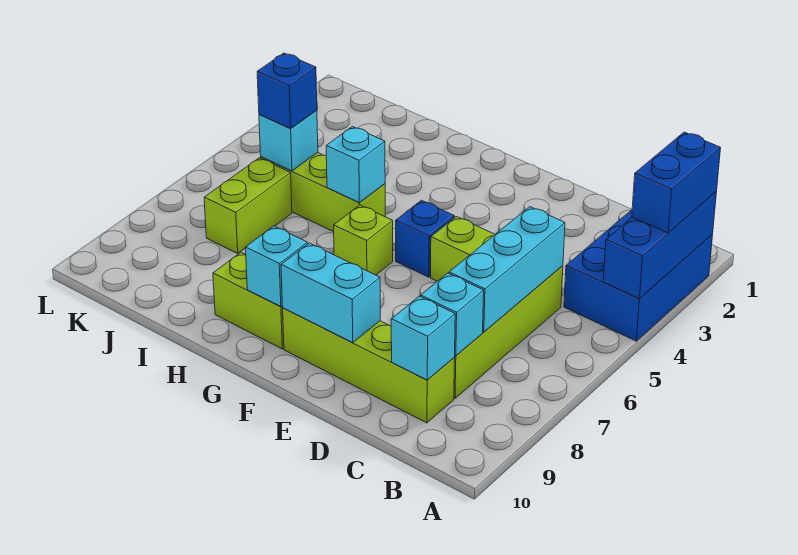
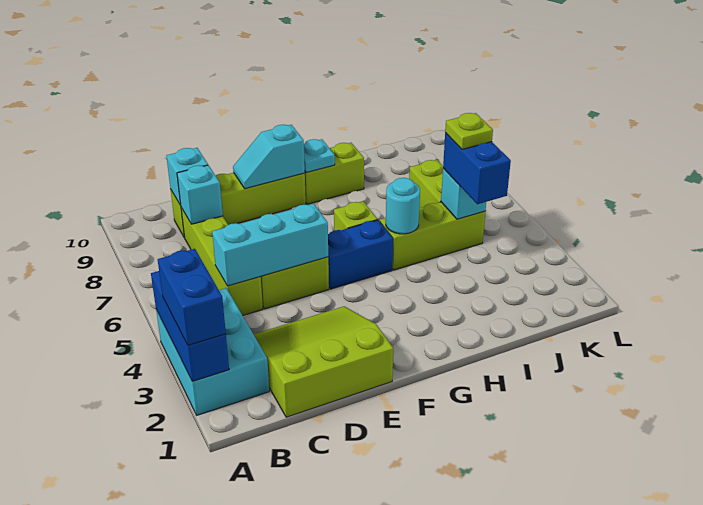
blue 2x3 brick [564,210,713,341] -> cyan 2x3 brick [156,288,269,415]
none -> lime 3x3 slope [254,306,393,417]
cyan 1x3 brick [449,207,565,332] -> cyan 1x3 brick turned to [212,204,328,286]
cyan 1x2 brick [281,243,380,343] -> cyan 1x2 slope [233,124,305,189]
blue 1x1 brick [396,200,455,277] -> blue 1x2 brick [328,220,393,289]
cyan 1x1 brick [246,226,308,306] -> cyan 1x1 plate [304,139,335,173]
cyan 1x1 brick [326,127,385,203] -> cyan 1x1 round brick [386,178,420,234]
blue 1x1 brick [257,53,317,128] -> blue 1x2 brick [443,133,511,204]
none -> lime 1x1 plate [445,113,493,149]

